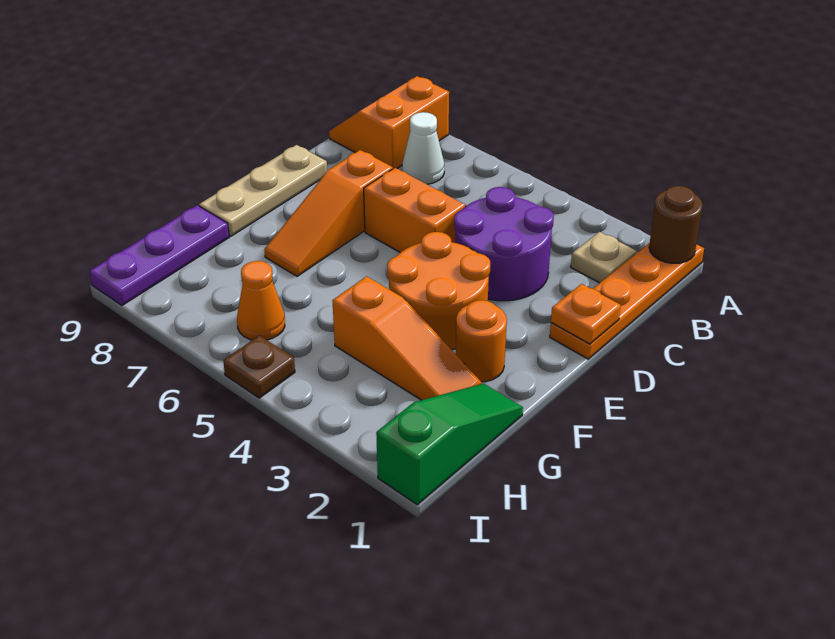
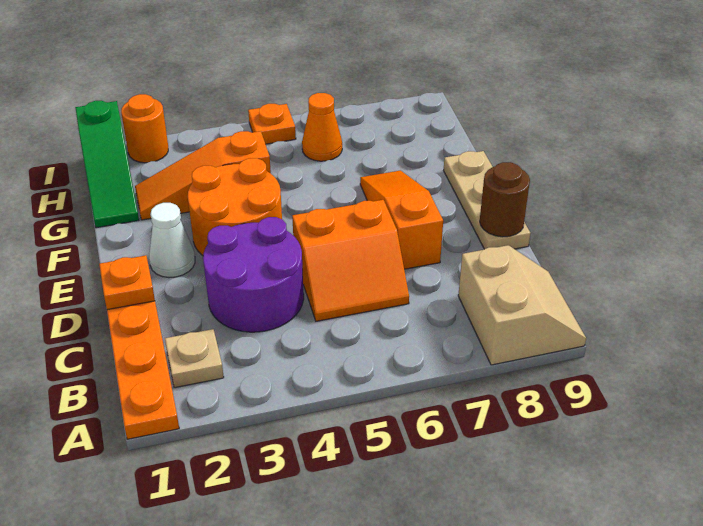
brown 1x1 round brick [649,186,703,263] -> brown 1x1 round brick moved to [480,162,530,237]
orange 2x2 slope [329,76,449,169] -> tan 2x2 slope [458,245,586,365]
white 1x1 cone [402,112,444,184] -> white 1x1 cone moved to [149,203,195,278]
orange 1x1 round brick [455,300,507,382] -> orange 1x1 round brick moved to [121,94,168,163]
purple 1x3 plate [89,205,229,305] -> none
brown 1x1 plate [223,335,295,398] -> orange 1x1 plate [248,104,296,144]

